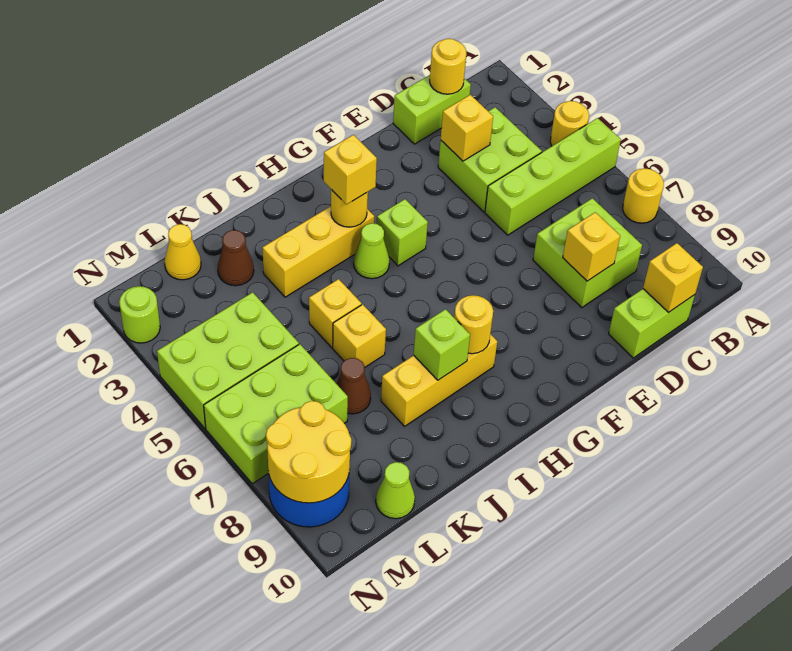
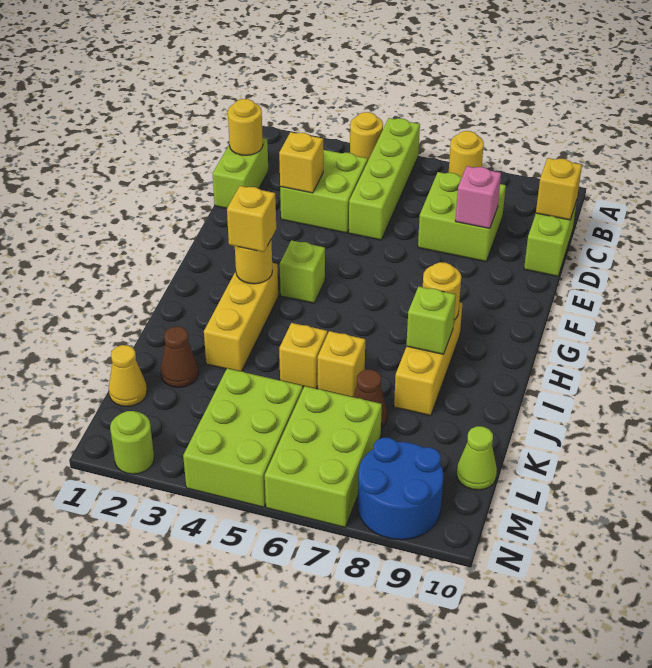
yellow 1x1 brick [563,212,620,281] -> pink 1x1 brick [456,166,501,228]
lime 1x1 cone [354,223,389,279] -> none
yellow 2x2 round brick [266,401,351,503] -> none

